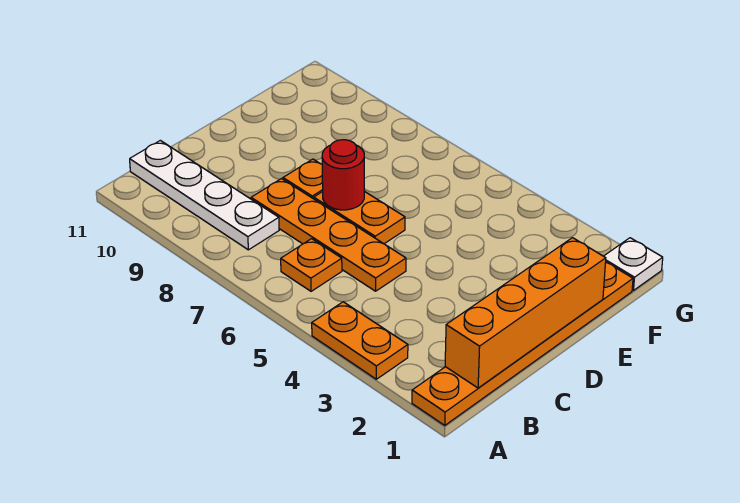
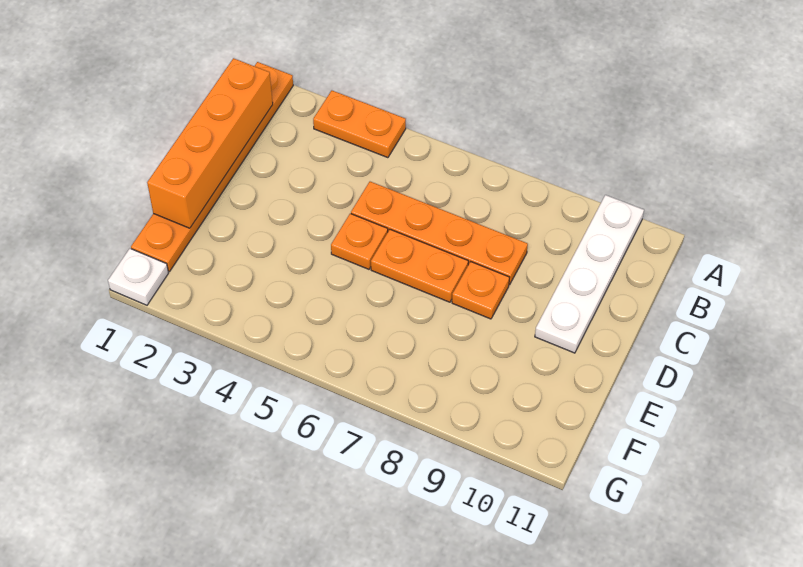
orange 1x1 plate [281,239,342,291] -> orange 1x1 plate moved to [331,214,388,269]
white 1x4 plate [130,140,279,250] -> white 1x4 plate turned to [535,195,644,353]
red 1x1 round brick [322,140,364,210] -> none

